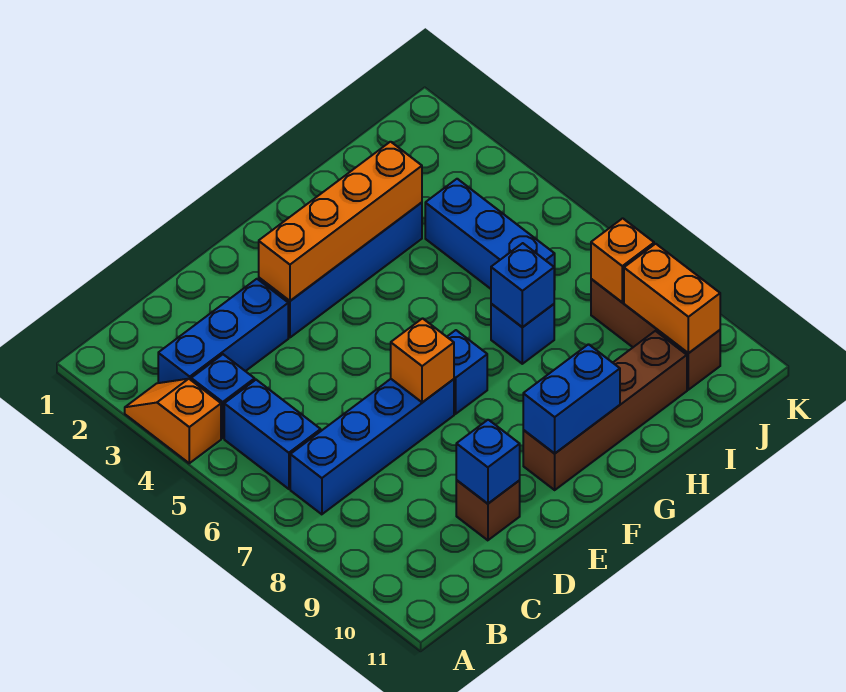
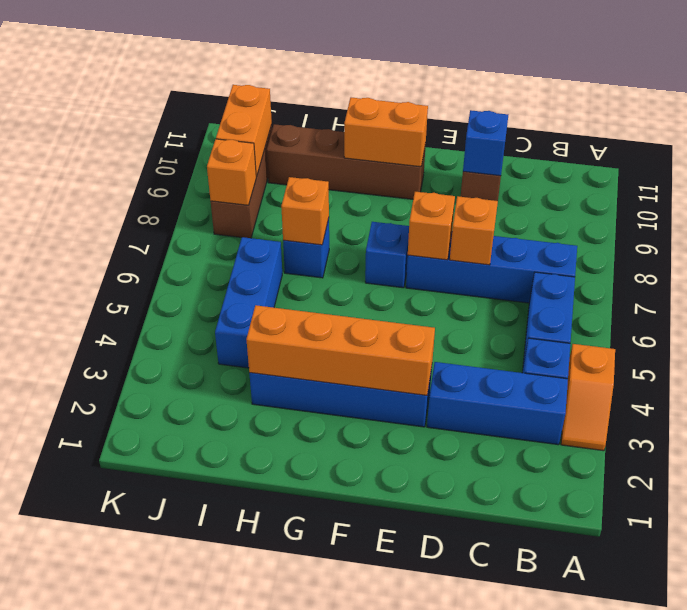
none -> orange 1x1 brick [450,196,498,265]
blue 1x2 brick [523,344,620,453] -> orange 1x2 brick [344,98,428,167]
blue 1x1 brick [491,243,554,327] -> orange 1x1 brick [281,177,329,245]

